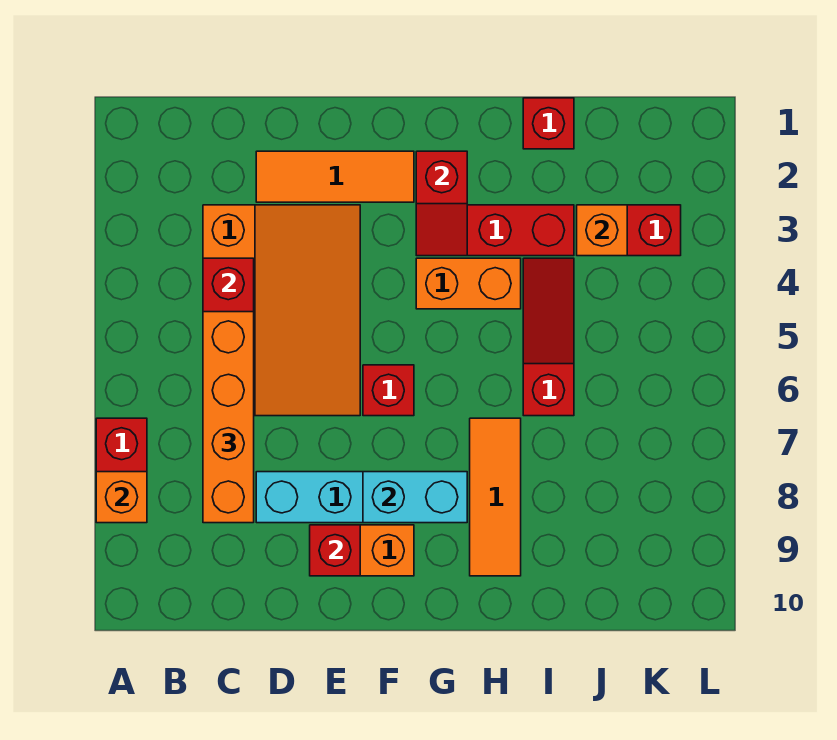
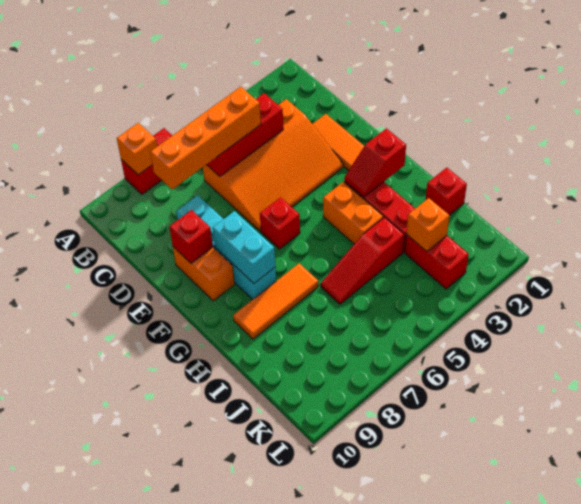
red 1x3 slope [523,258,574,416] -> red 1x3 slope turned to [320,217,404,304]

